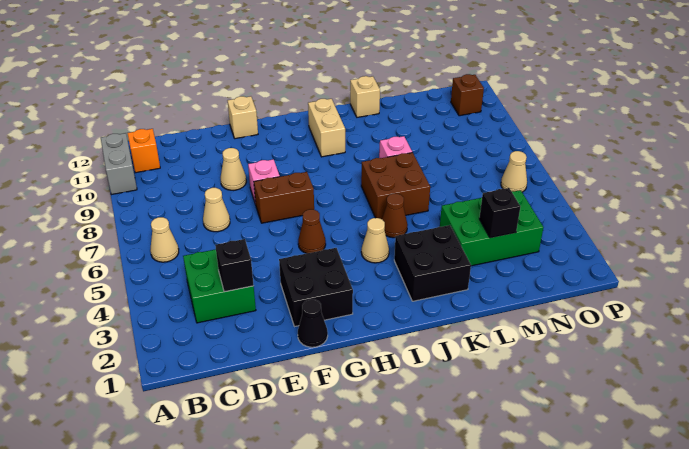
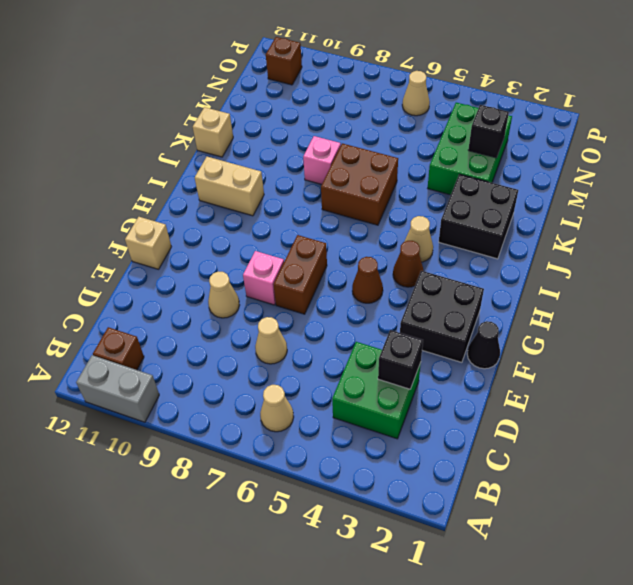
orange 1x1 brick [128,129,160,173] -> brown 1x1 brick [93,327,144,370]
brown 1x1 cone [382,194,408,238] -> brown 1x1 cone moved to [393,241,424,287]

